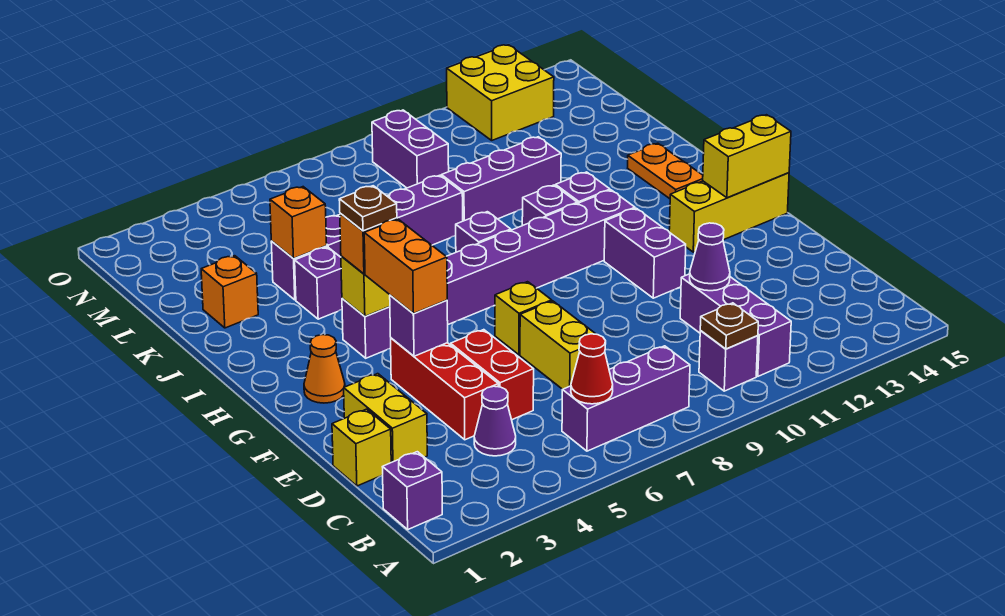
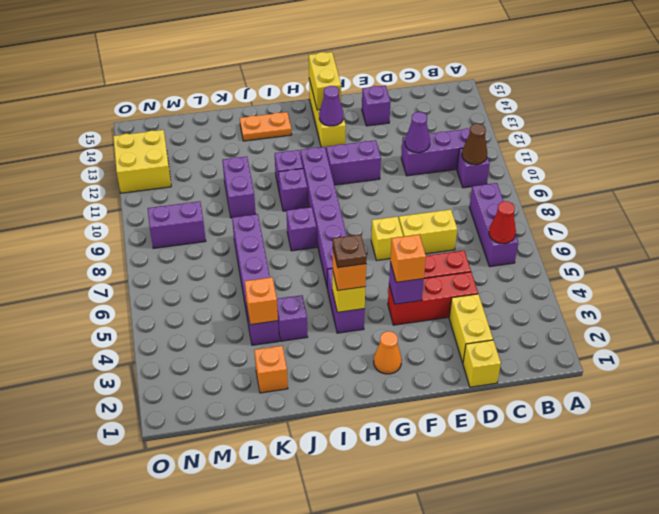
purple 1x1 brick [383,452,442,529] -> purple 1x1 brick moved to [362,86,391,126]
brown 1x1 plate [700,303,758,349] -> brown 1x1 cone [462,124,487,165]
purple 1x1 cone [474,386,516,456] -> purple 1x1 cone moved to [319,86,343,126]
yellow 1x2 brick [344,374,427,462] -> yellow 1x2 brick turned to [449,294,493,363]
orange 1x2 brick [364,219,447,314] -> orange 1x1 brick [390,235,426,282]
purple 1x3 brick [441,137,561,221] -> purple 1x2 brick [222,157,256,218]

